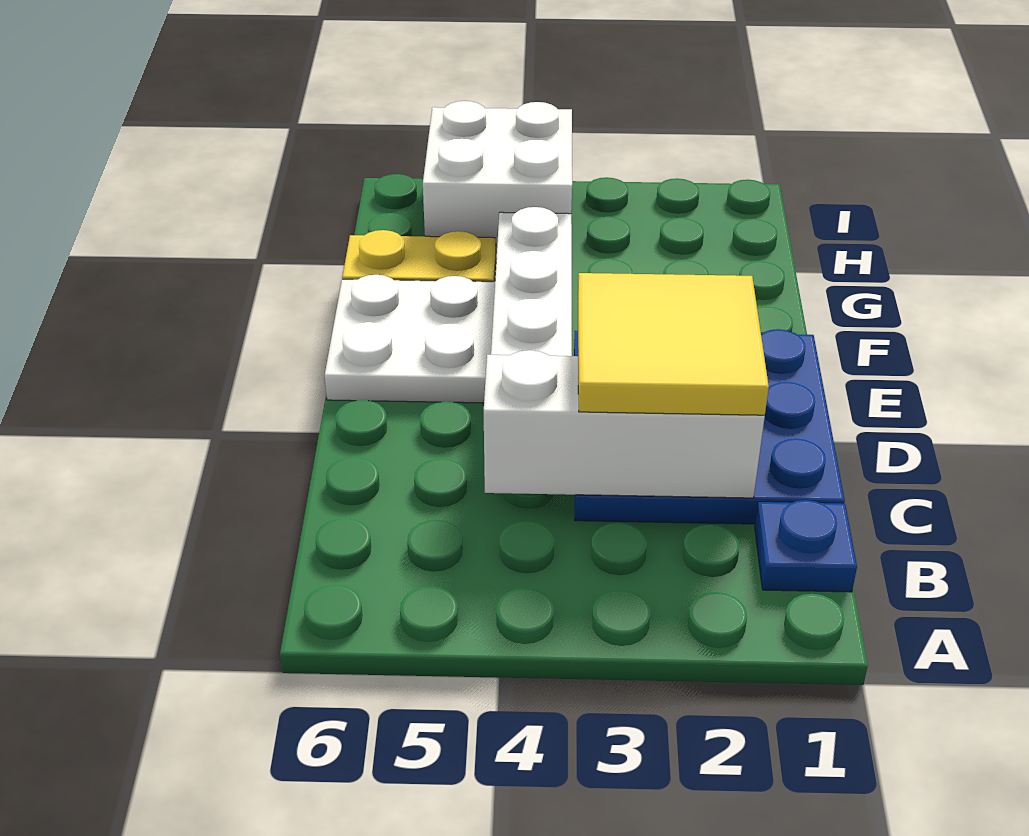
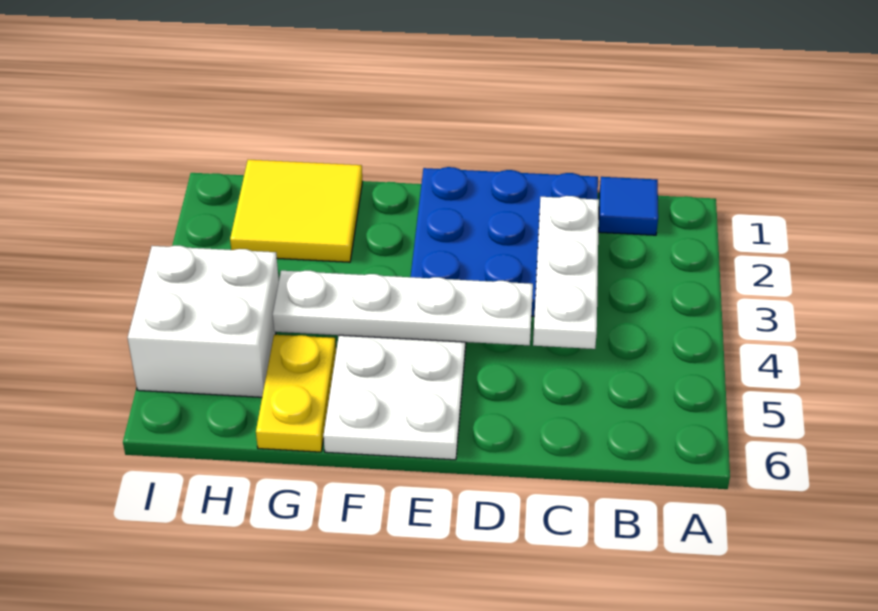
blue 1x1 plate [755,500,857,592] -> blue 1x1 tile [599,177,658,235]
white 1x3 brick [484,350,765,498] -> white 1x3 plate [533,196,599,349]
yellow 2x2 tile [578,273,769,415] -> yellow 2x2 tile moved to [230,160,362,262]

